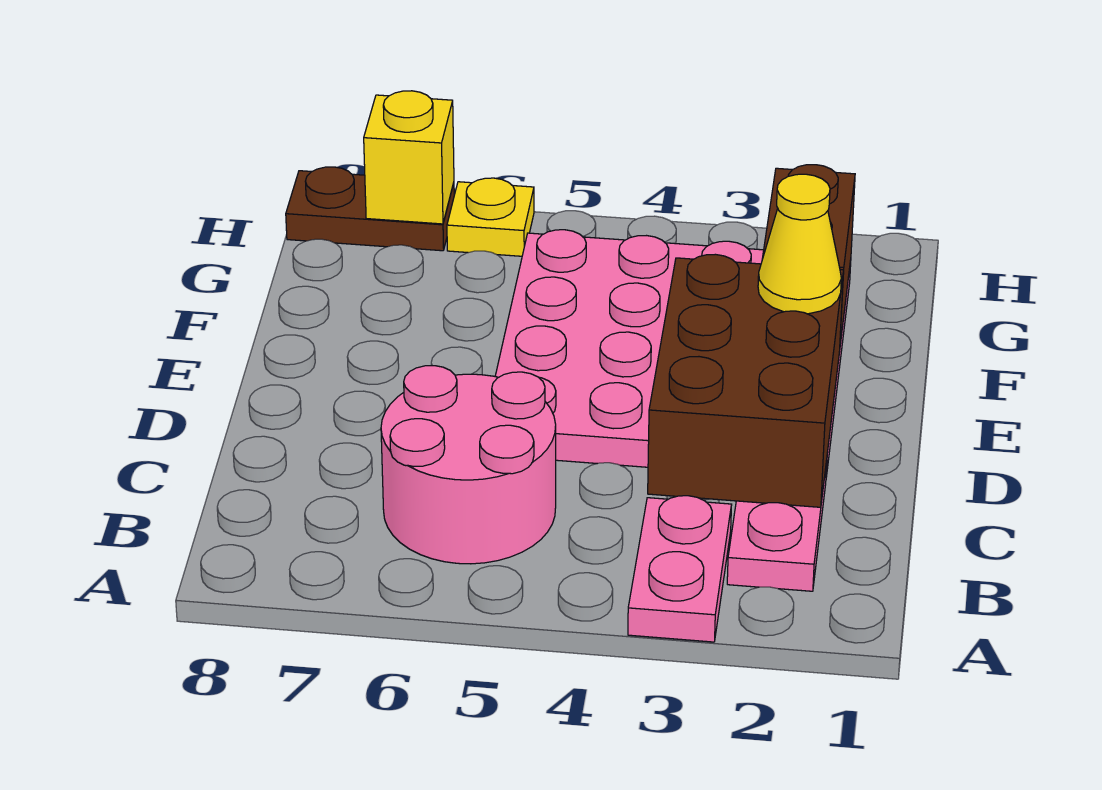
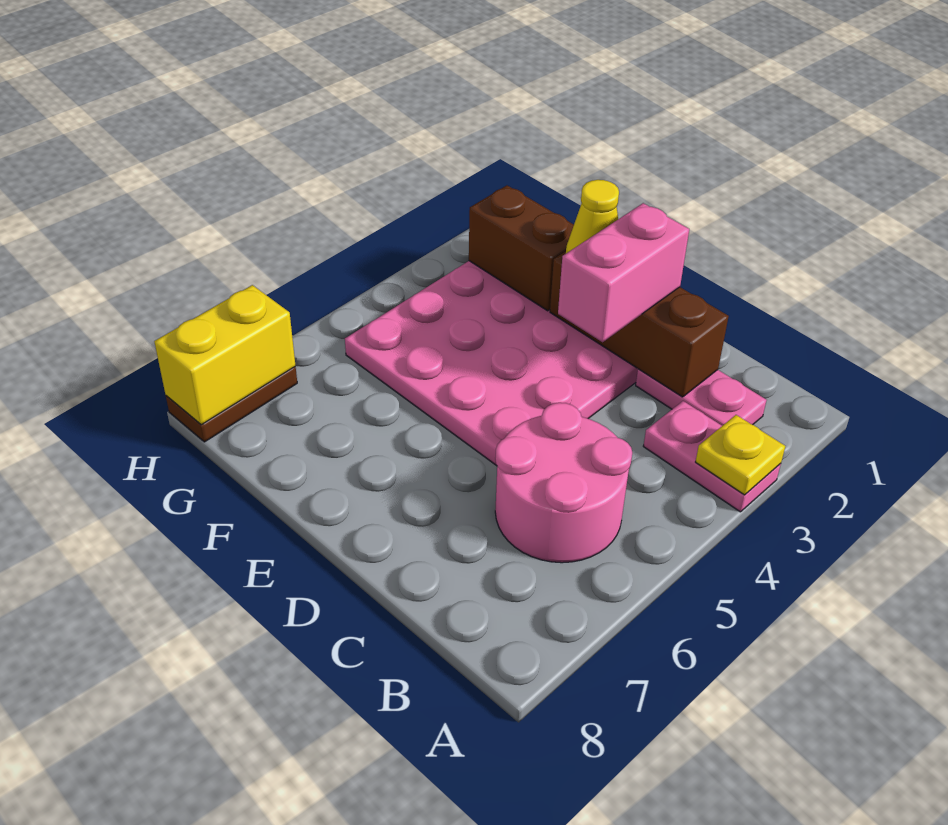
brown 2x3 brick [648,254,844,507] -> brown 1x3 brick [550,251,729,397]
none -> pink 1x2 brick [558,203,689,342]
yellow 1x1 plate [447,178,534,256] -> yellow 1x1 plate moved to [696,415,785,495]
yellow 1x1 brick [364,91,454,224] -> yellow 1x2 brick [154,285,295,425]

